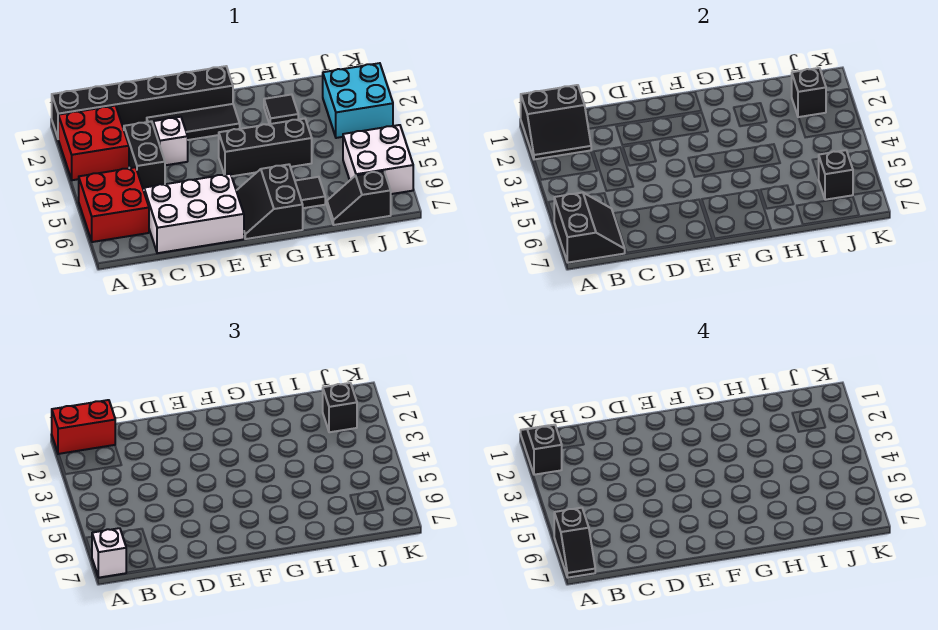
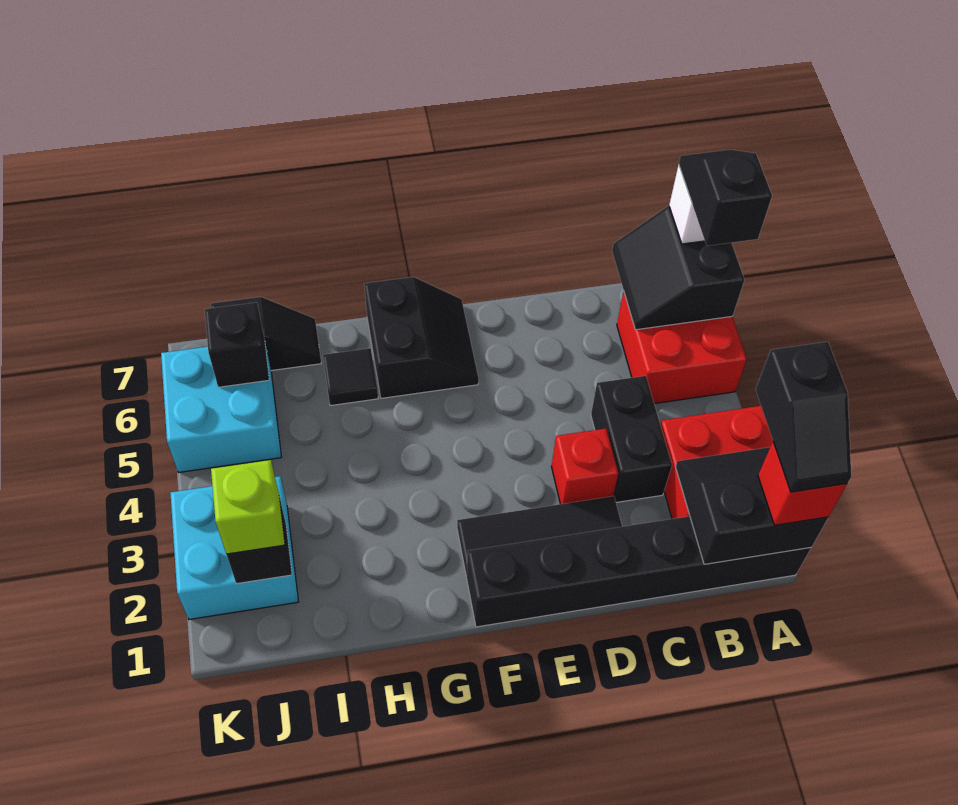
red 1x2 brick [52,400,115,454] -> red 1x1 brick [758,442,847,525]
white 2x3 brick [144,174,244,253] -> none
white 1x1 brick [153,117,188,165] -> red 1x1 brick [551,429,618,504]
black 1x3 brick [219,119,312,176] -> none
black 1x1 tile [264,94,298,124] -> none
black 1x1 brick [323,383,357,432] -> lime 1x1 brick [211,460,285,554]
white 2x2 brick [343,125,413,194] -> cyan 2x2 brick [161,343,281,473]

